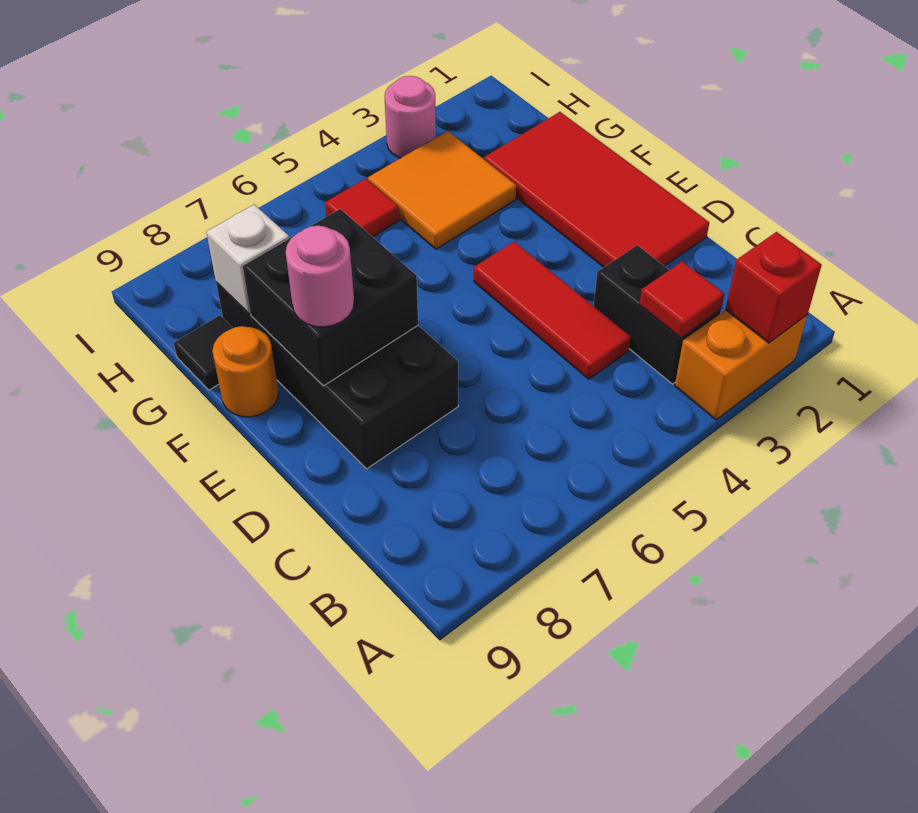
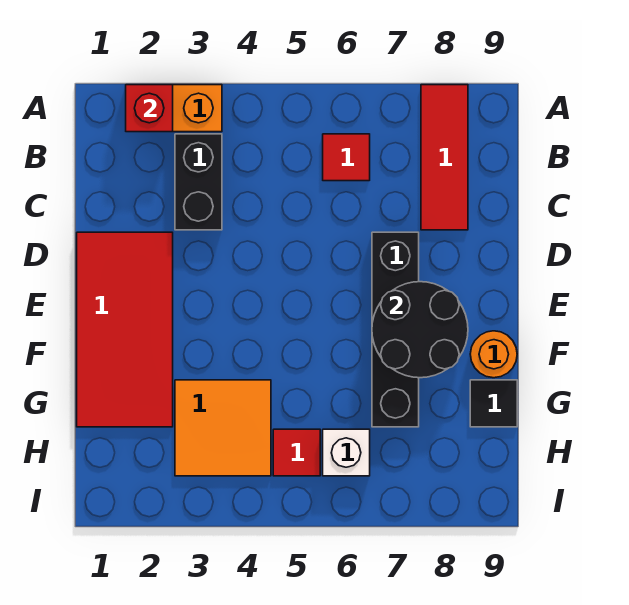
red 1x1 tile [639,261,724,338] -> red 1x1 tile moved to [323,134,370,181]
red 1x3 tile [474,242,631,379] -> red 1x3 tile moved to [421,85,468,230]
black 2x4 brick [216,282,458,469] -> black 1x4 brick [372,232,419,427]
black 2x2 brick [243,209,418,386] -> black 2x2 round brick [372,282,468,378]
pink 1x1 round brick [286,226,354,327] -> none
white 1x1 brick [206,204,289,314] -> white 1x1 brick moved to [323,429,370,476]
pink 1x1 round brick [385,76,436,158] -> none

